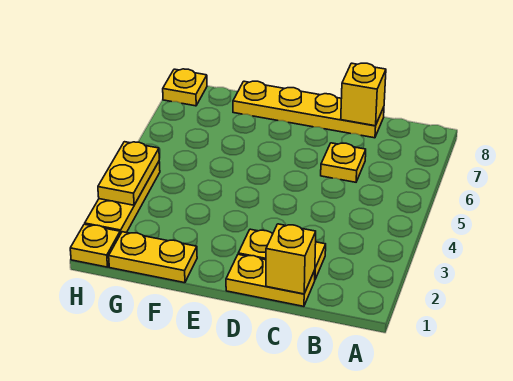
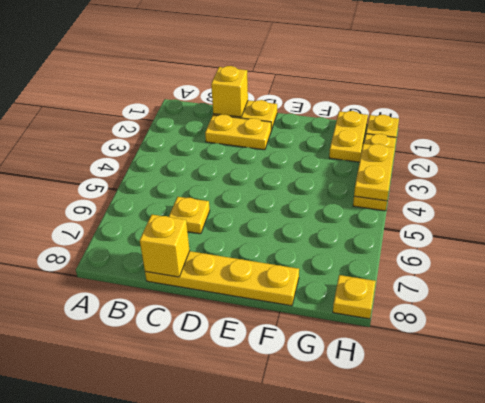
yellow 1x2 plate [109,232,197,283] -> yellow 1x2 plate turned to [329,111,368,162]

